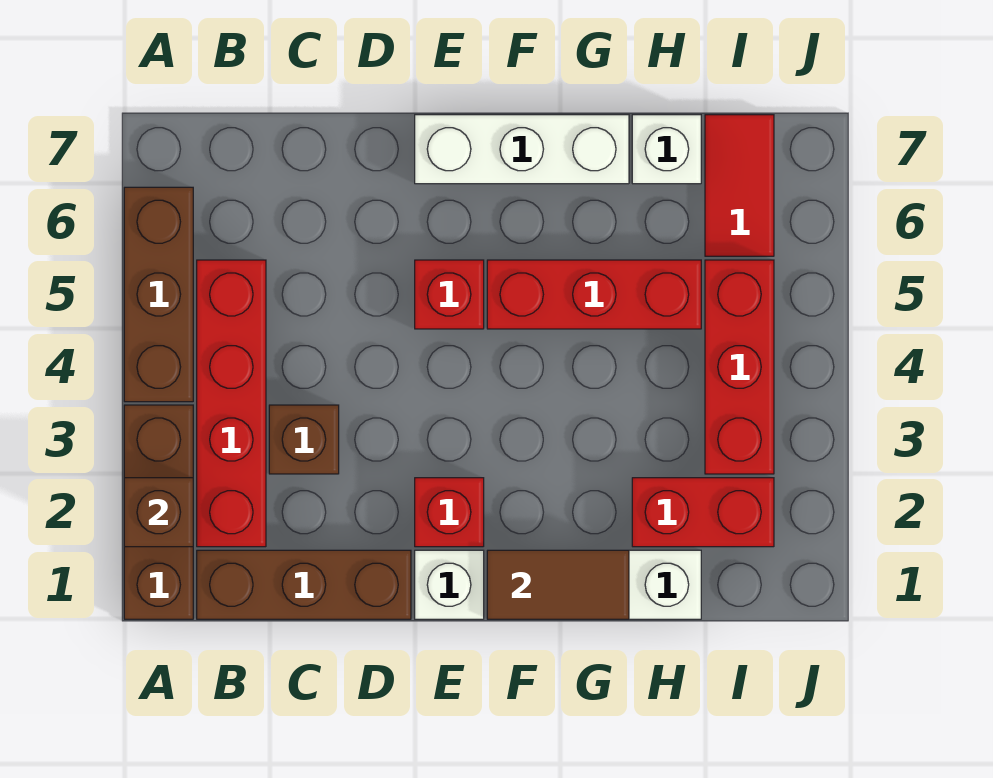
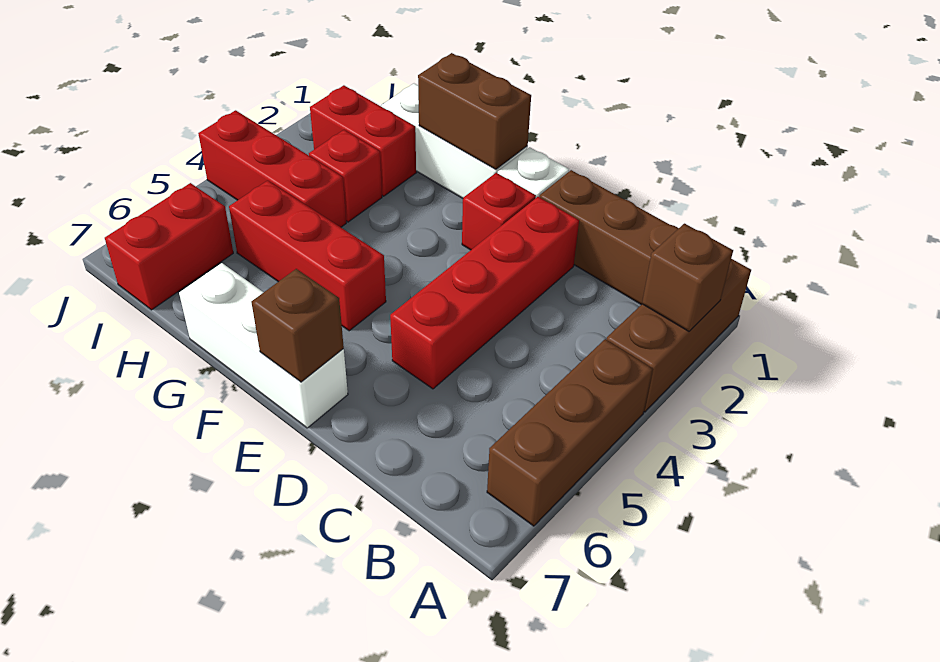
red 1x4 brick [197,260,266,547] -> red 1x4 brick moved to [390,197,579,389]
brown 1x1 brick [269,405,339,474] -> brown 1x1 brick moved to [251,269,344,382]
red 1x1 brick [415,260,484,329] -> red 1x1 brick moved to [309,130,382,222]
brown 1x2 tile [487,550,629,619] -> brown 1x2 brick [418,53,531,169]
white 1x1 brick [632,115,701,184] -> none
red 1x3 brick [705,260,774,474] -> red 1x3 brick turned to [198,110,346,227]
red 1x2 tile [705,115,774,256] -> red 1x2 brick [105,183,233,310]

